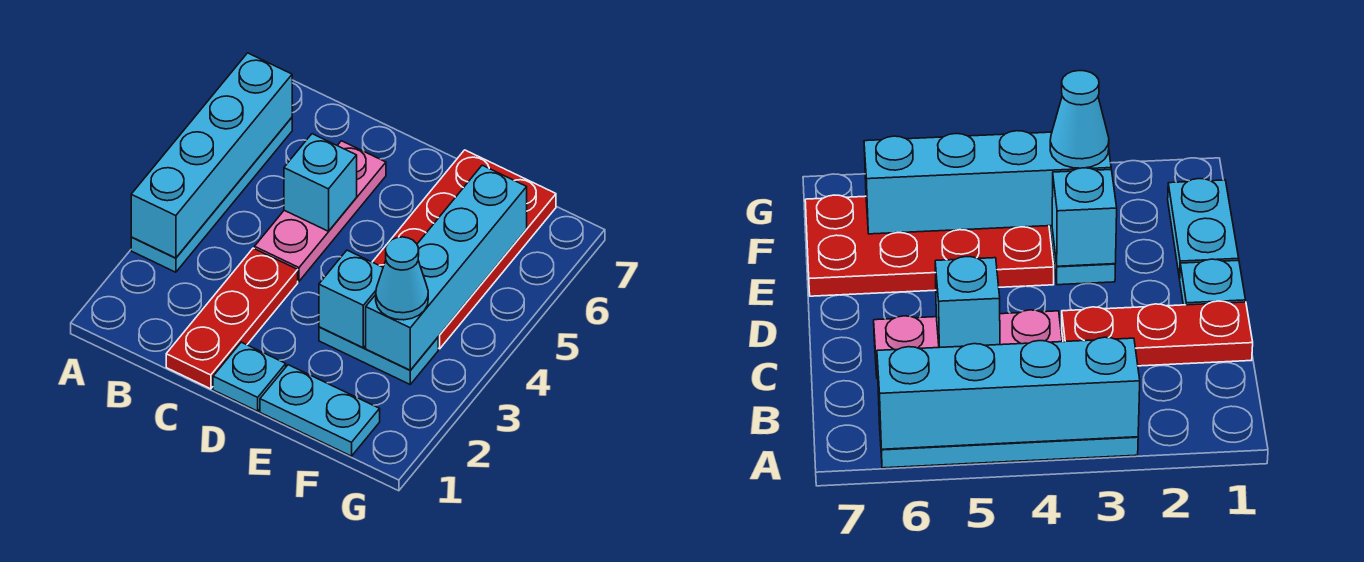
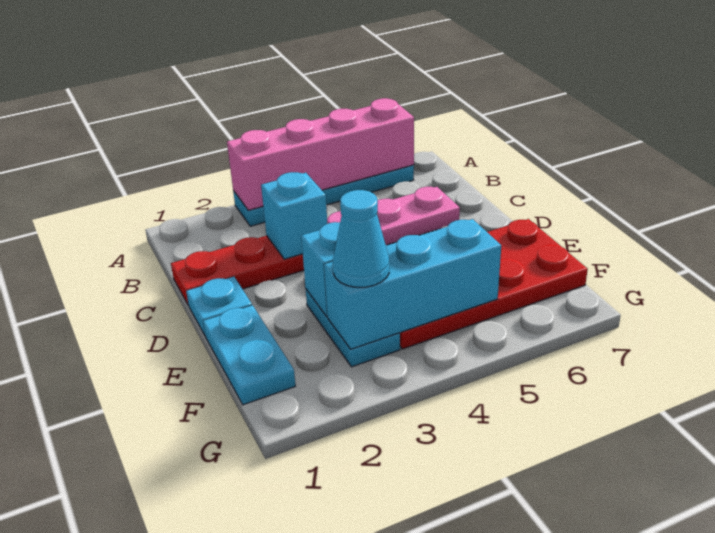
cyan 1x4 brick [131,53,292,258] -> pink 1x4 brick [227,98,414,210]
cyan 1x1 brick [284,134,357,231] -> cyan 1x1 brick moved to [261,172,328,259]
cyan 1x4 brick [366,165,527,370] -> cyan 1x3 brick [324,219,501,349]

